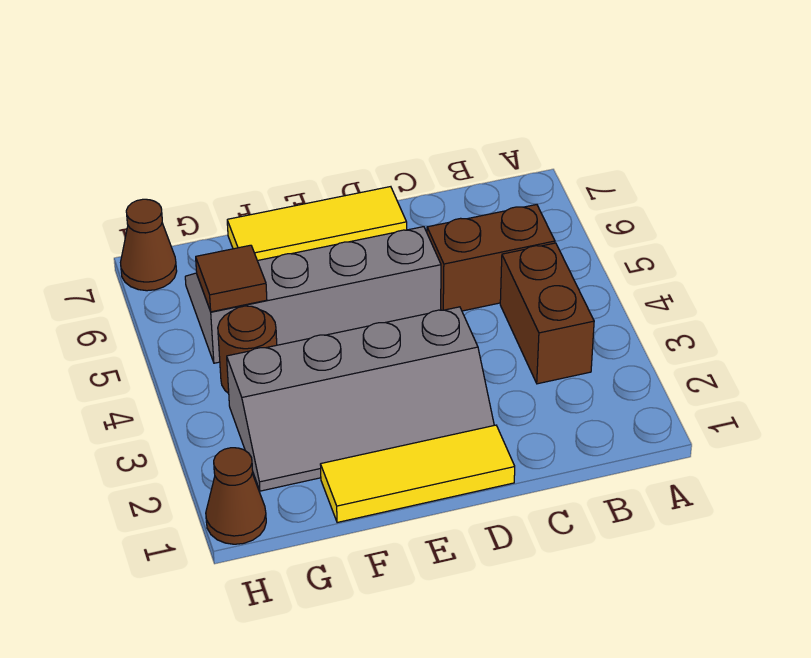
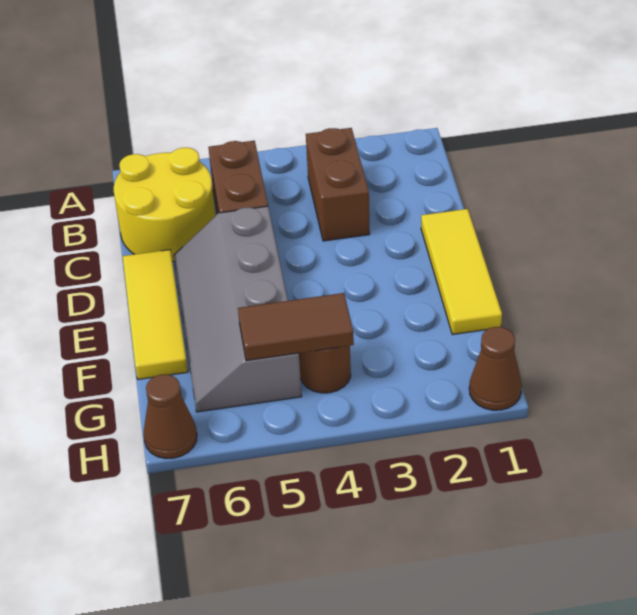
brown 1x2 brick [500,243,594,384] -> brown 1x2 brick turned to [306,128,370,241]
none -> yellow 2x2 round brick [114,148,216,262]
grey 2x4 slope [227,307,494,491] -> none
brown 1x1 tile [196,245,267,312] -> brown 1x2 tile [238,293,354,361]

